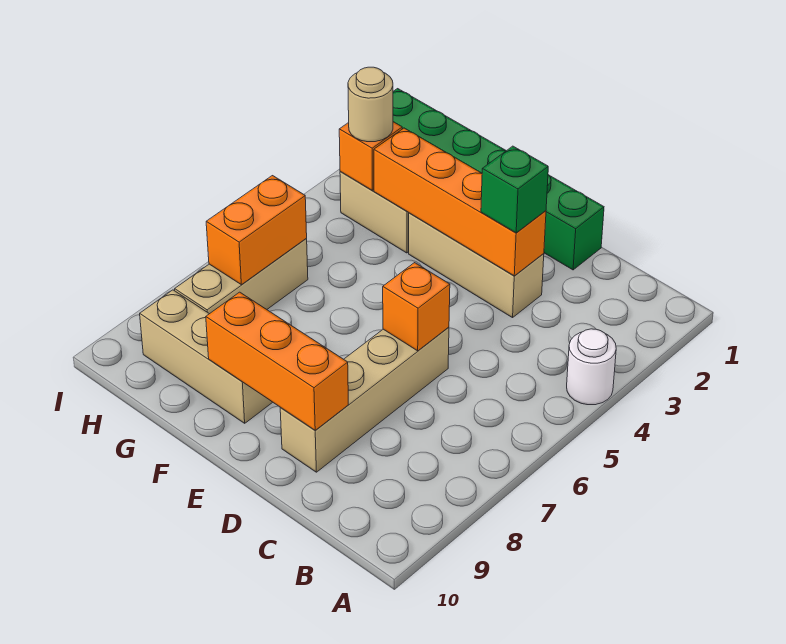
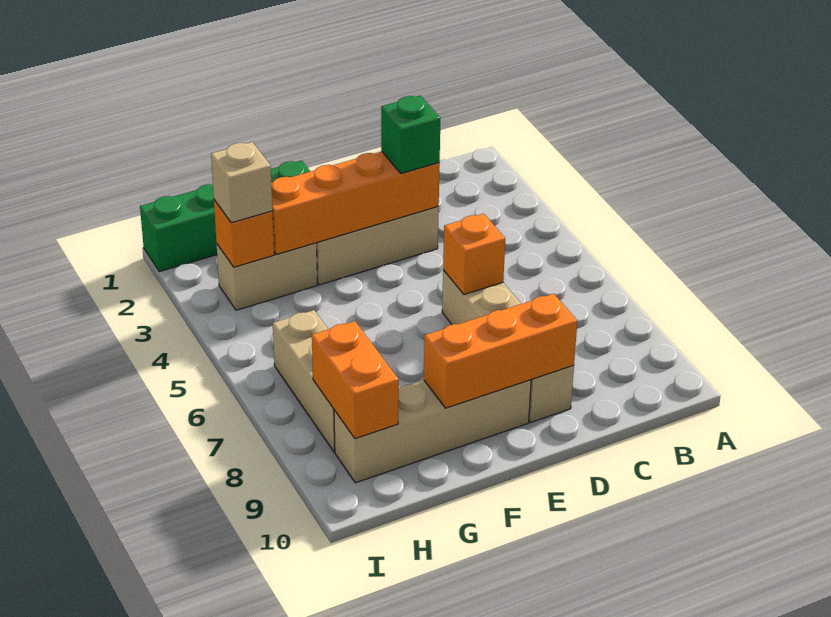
white 1x1 round brick [567,329,616,405] -> none
green 1x6 brick [393,89,604,270] -> green 1x4 brick [140,160,310,272]
tan 1x3 brick [140,290,273,423] -> tan 1x4 brick [334,380,531,483]
tan 1x1 round brick [348,67,393,142] -> tan 1x1 brick [211,142,273,223]
orange 1x2 brick [206,176,307,285] -> orange 1x2 brick moved to [312,321,399,439]

